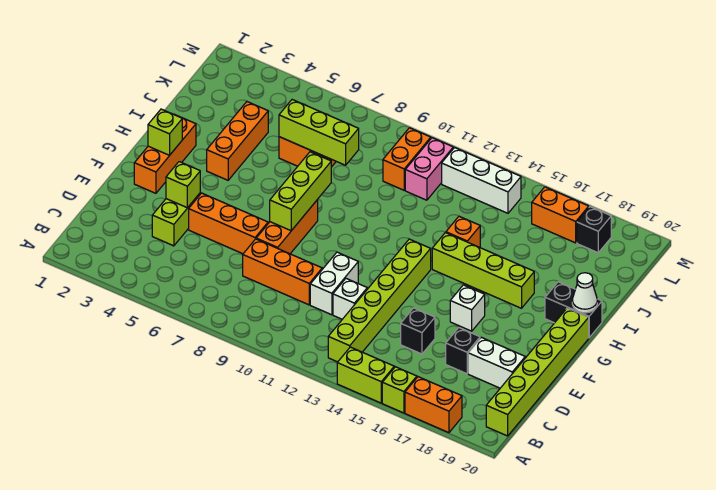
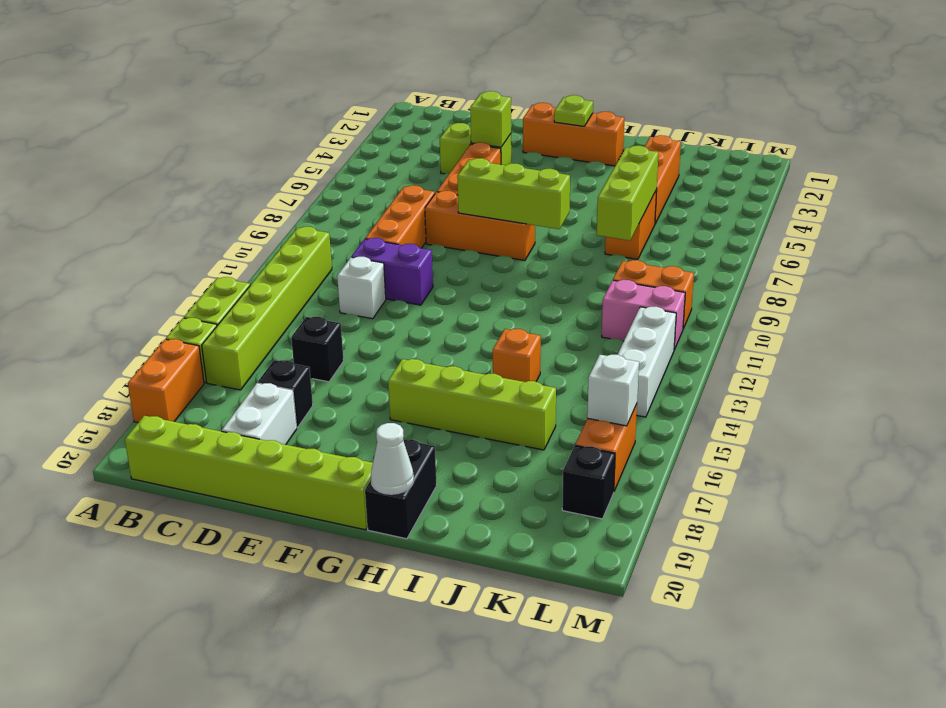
lime 1x6 brick [328,239,431,362] -> lime 1x6 brick turned to [202,227,332,390]
white 1x2 brick [310,252,358,315] -> purple 1x2 brick [352,238,433,305]
white 1x1 brick [450,285,485,331] -> white 1x1 brick moved to [587,355,639,426]
lime 1x1 brick [148,109,182,155] -> lime 1x1 plate [554,95,593,126]
orange 1x3 brick [207,102,268,180] -> orange 1x3 brick turned to [645,135,681,223]
lime 1x4 brick [432,233,534,308] -> lime 1x4 brick turned to [388,359,556,450]

